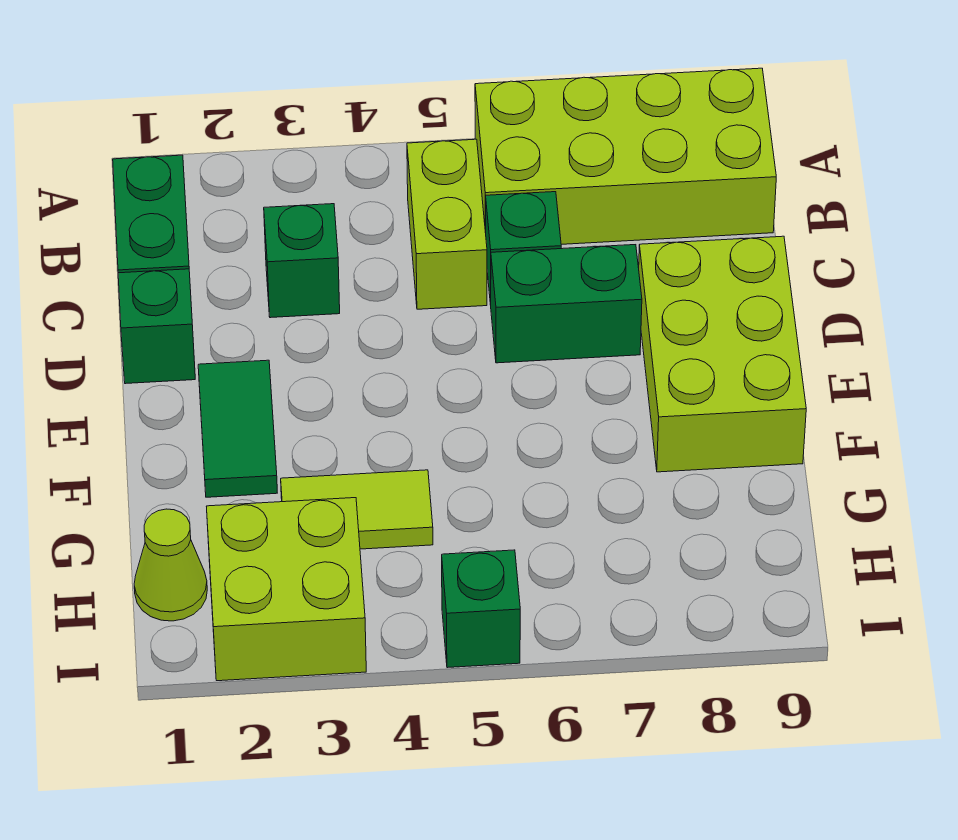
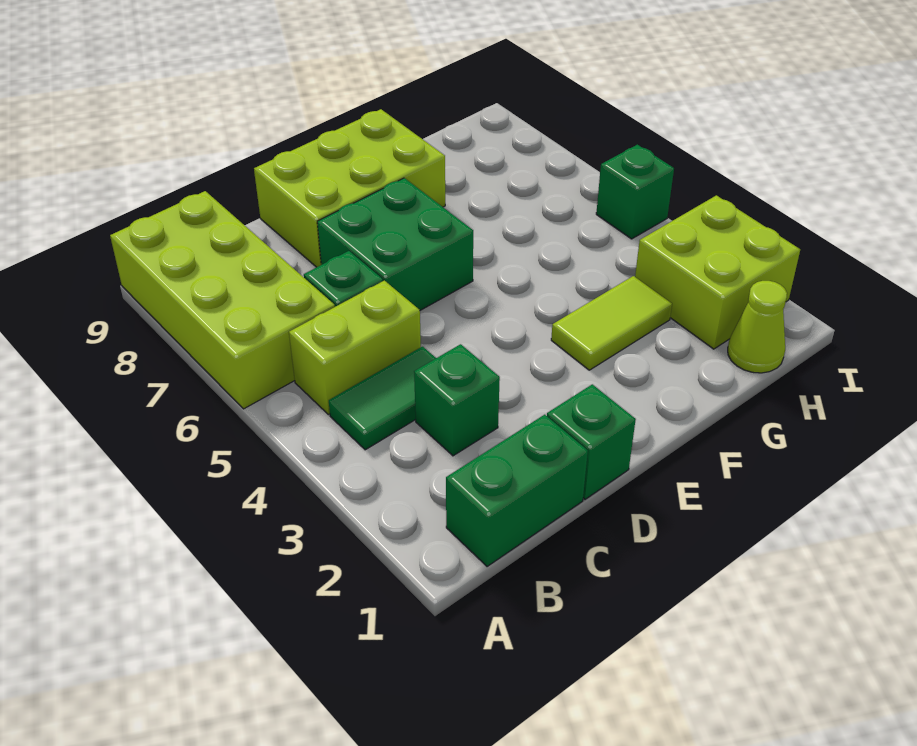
green 1x2 brick [491,245,642,363] -> green 2x2 brick [317,178,473,310]
green 1x2 tile [198,360,277,497] -> green 1x2 tile moved to [329,347,436,450]
lime 1x2 tile [281,470,433,549] -> lime 1x2 tile turned to [551,276,672,370]

